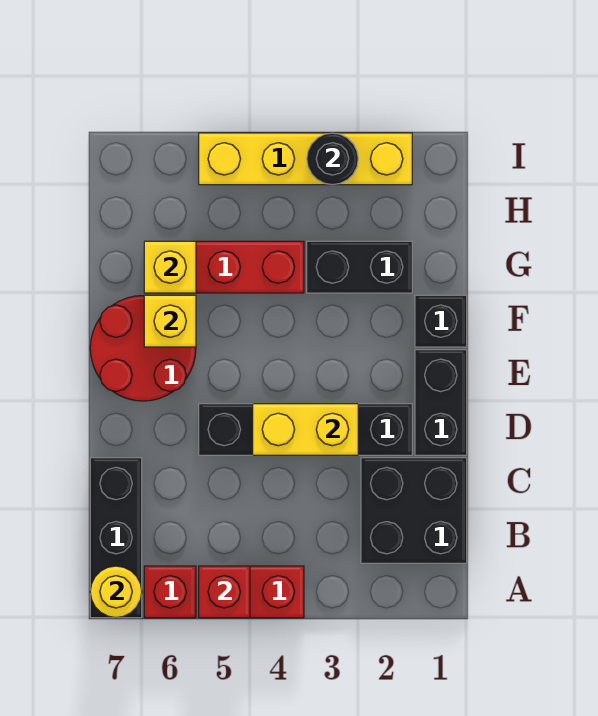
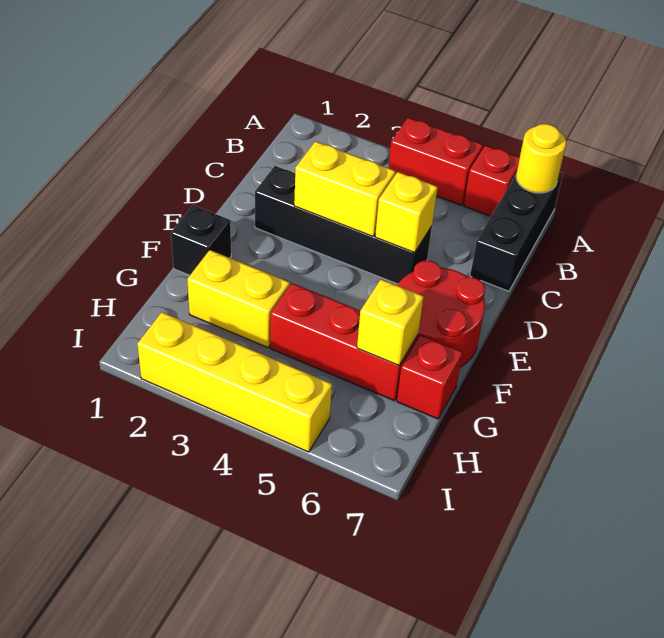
red 1x1 brick [199,566,250,618] -> red 1x1 brick moved to [397,335,463,419]
black 2x2 brick [361,458,467,563] -> none
black 1x2 brick [415,350,467,455] -> none
yellow 1x1 brick [144,295,196,347] -> yellow 1x1 brick moved to [375,172,438,252]
black 1x2 brick [307,241,412,293] -> yellow 1x2 brick [187,250,290,348]
black 1x1 round brick [307,133,358,185] -> none

